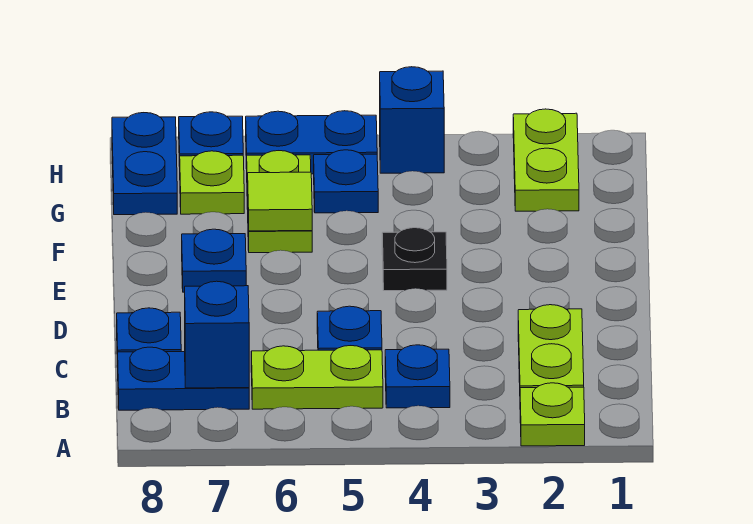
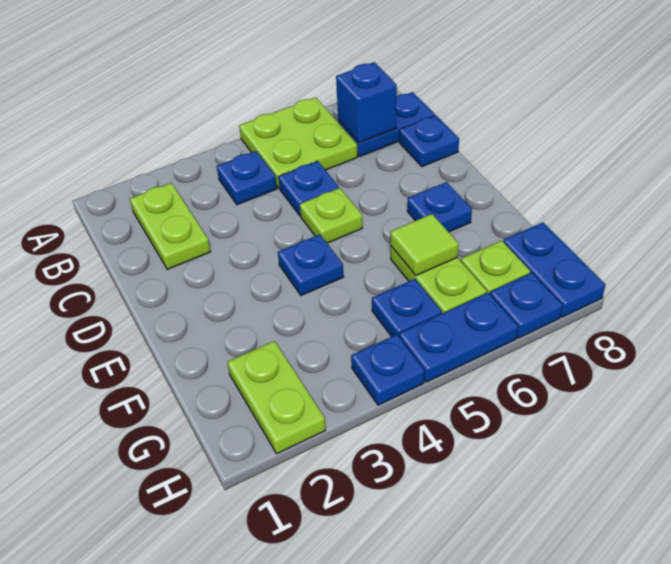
lime 1x1 plate [520,383,585,446] -> lime 1x1 plate moved to [300,188,363,243]
lime 1x2 plate [251,346,383,409] -> lime 2x2 plate [239,97,358,188]
black 1x1 plate [382,228,447,291] -> blue 1x1 plate [278,234,344,295]
blue 1x1 brick [380,67,444,173] -> blue 1x1 plate [351,334,424,405]

